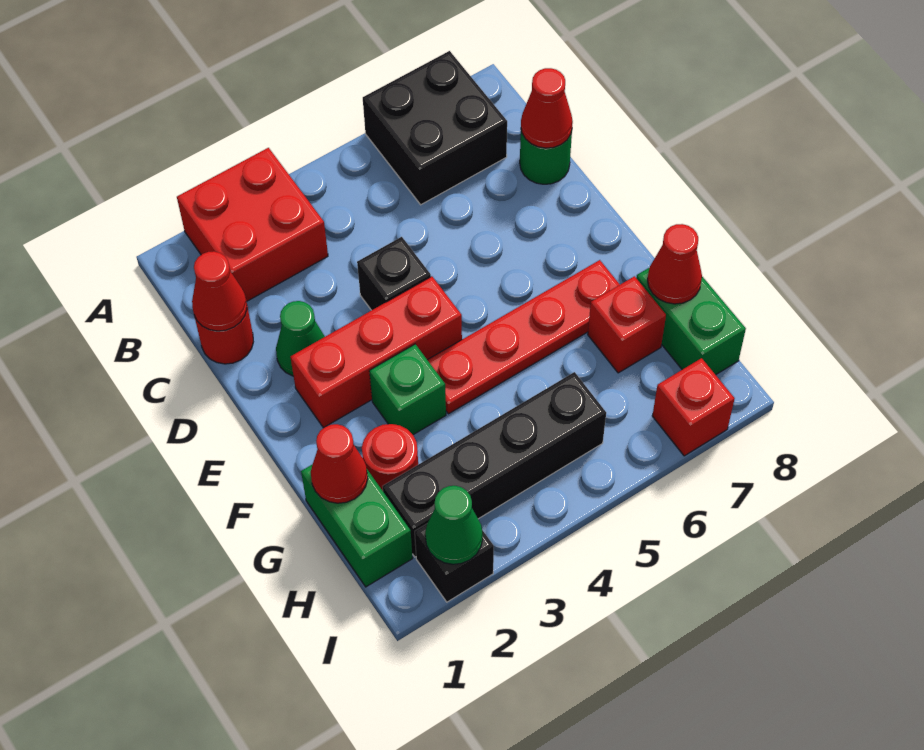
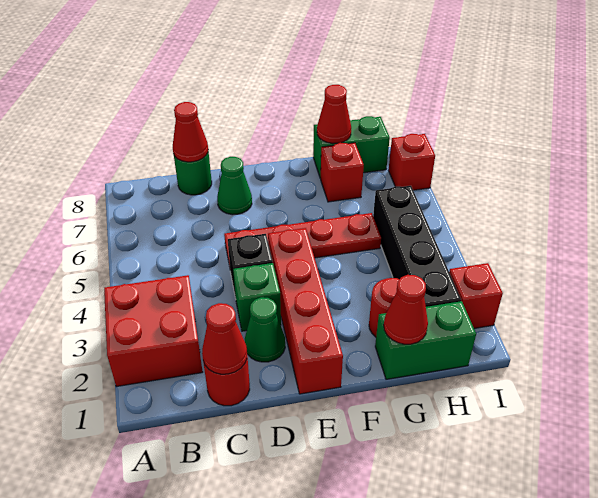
black 2x2 brick [363,51,507,205] -> none
red 1x3 brick [291,276,462,428] -> red 1x4 brick [268,228,343,394]
green 1x1 brick [369,344,446,435] -> green 1x1 brick moved to [233,263,281,331]
red 1x4 plate [428,260,620,414] -> red 1x4 plate turned to [224,213,381,267]
black 1x1 brick [415,524,494,602] -> red 1x1 brick [449,263,503,329]
green 1x1 cone [425,486,483,564] -> green 1x1 cone moved to [217,157,252,215]

